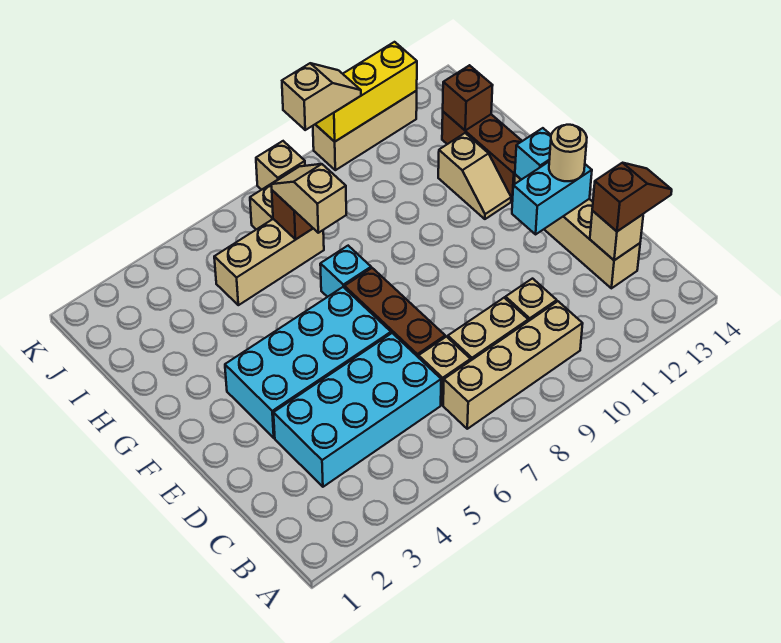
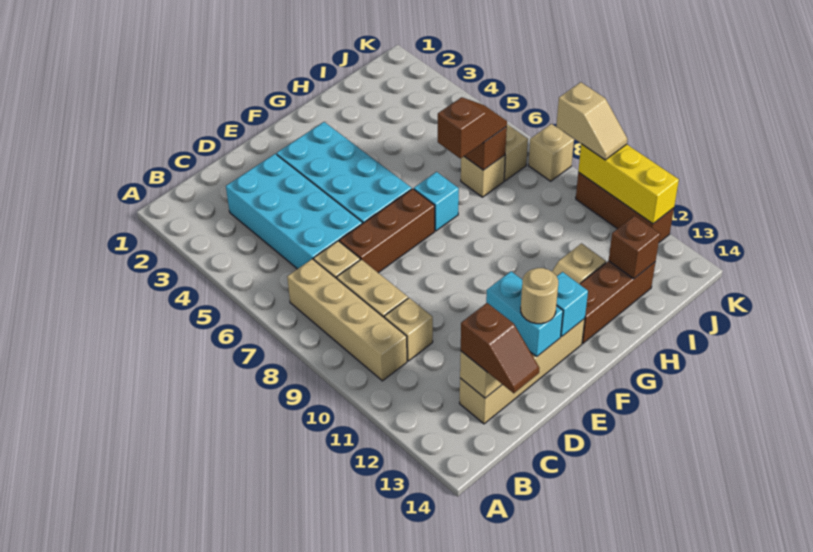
tan 1x2 slope [271,164,346,233] -> brown 1x2 slope [438,97,507,158]
tan 1x3 brick [214,219,324,305] -> tan 1x1 brick [461,155,505,197]
tan 1x3 brick [313,91,417,170] -> brown 1x3 brick [576,172,674,242]

